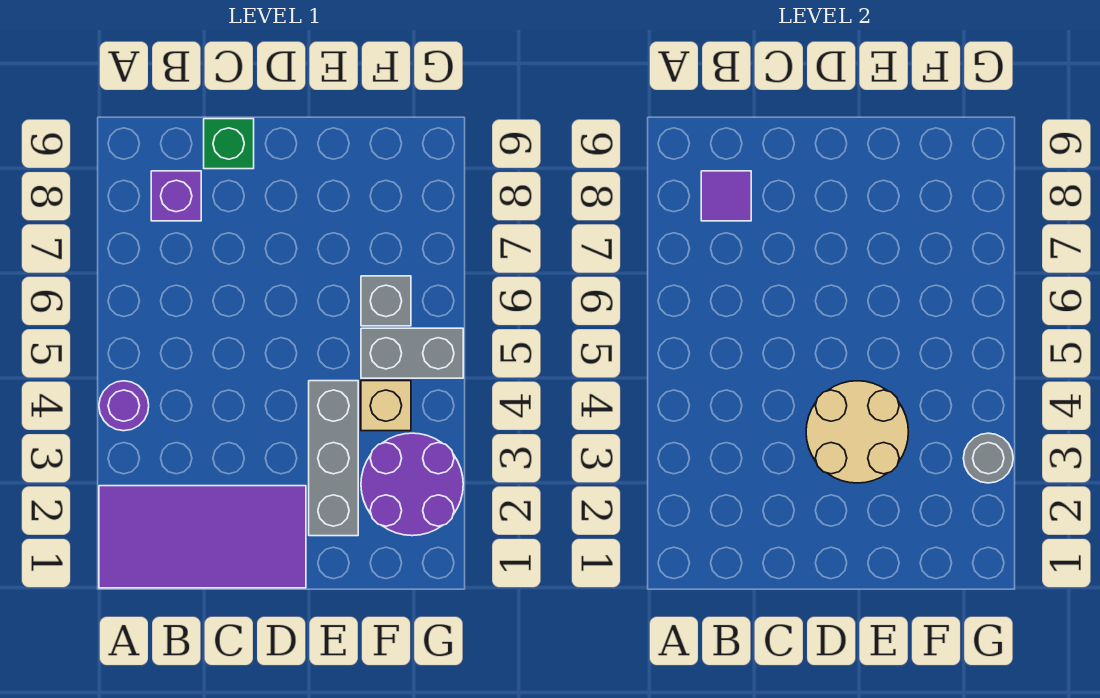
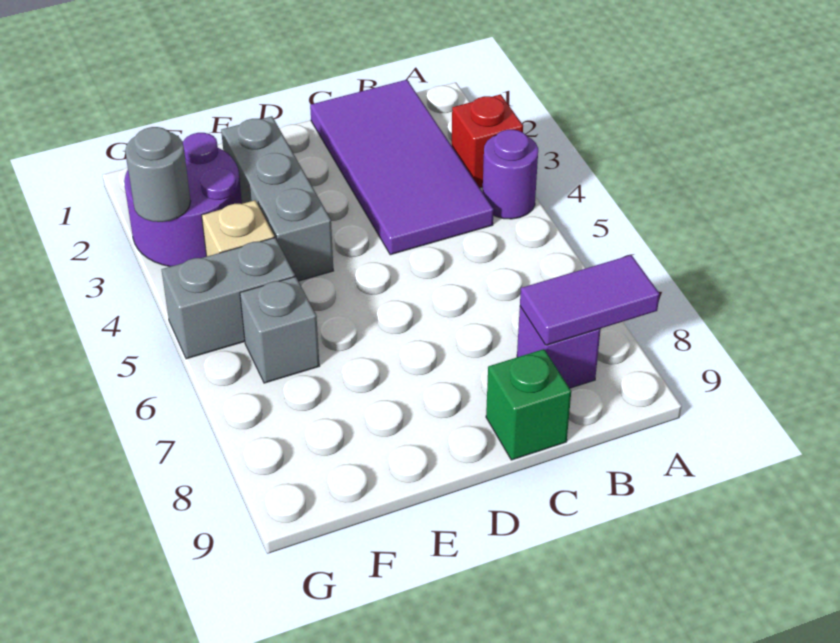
purple 2x4 tile [99,486,306,588] -> purple 2x4 tile turned to [310,80,494,255]
none -> red 1x1 brick [452,94,523,188]
purple 1x1 tile [701,171,751,221] -> purple 1x2 tile [520,255,660,345]
tan 2x2 round brick [806,381,908,483] -> none

